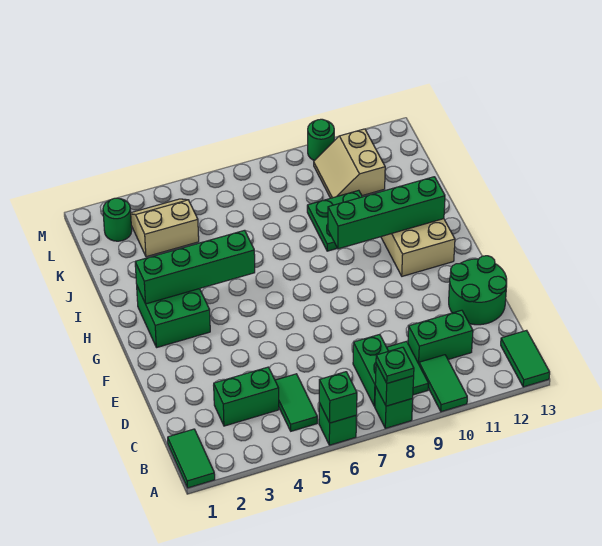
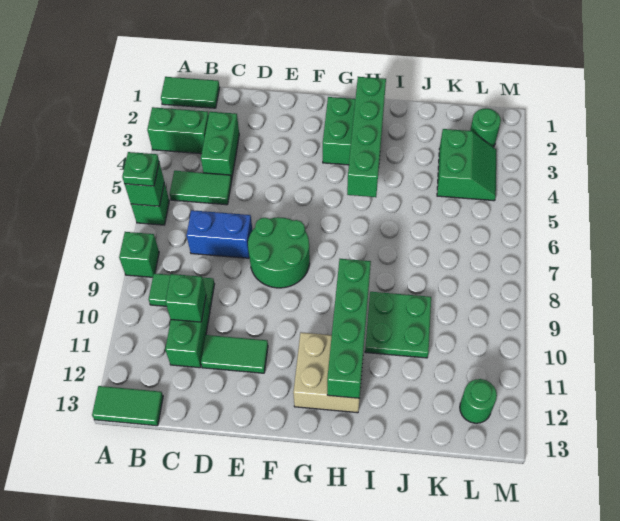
green 1x1 brick [375,364,414,406] -> green 1x1 brick moved to [165,274,206,322]
green 1x1 plate [376,347,414,383] -> green 1x1 plate moved to [122,152,159,186]
green 1x2 tile [419,355,467,412] -> green 1x2 tile moved to [201,335,268,373]
green 1x2 brick [353,334,388,406] -> green 1x2 brick moved to [147,107,209,154]
none -> blue 1x2 brick [187,210,253,258]
green 2x2 round brick [449,256,507,325] -> green 2x2 round brick moved to [248,217,310,288]
tan 2x2 slope [131,199,199,257] -> green 2x2 slope [437,129,496,201]
tan 2x2 slope [314,129,385,198] -> none
green 1x1 round brick [308,119,334,161] -> green 1x1 round brick moved to [460,379,497,423]

